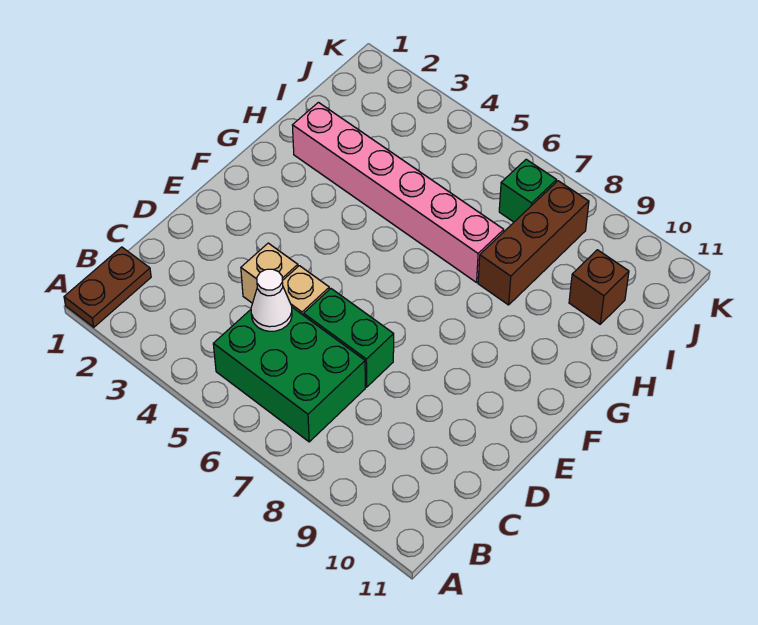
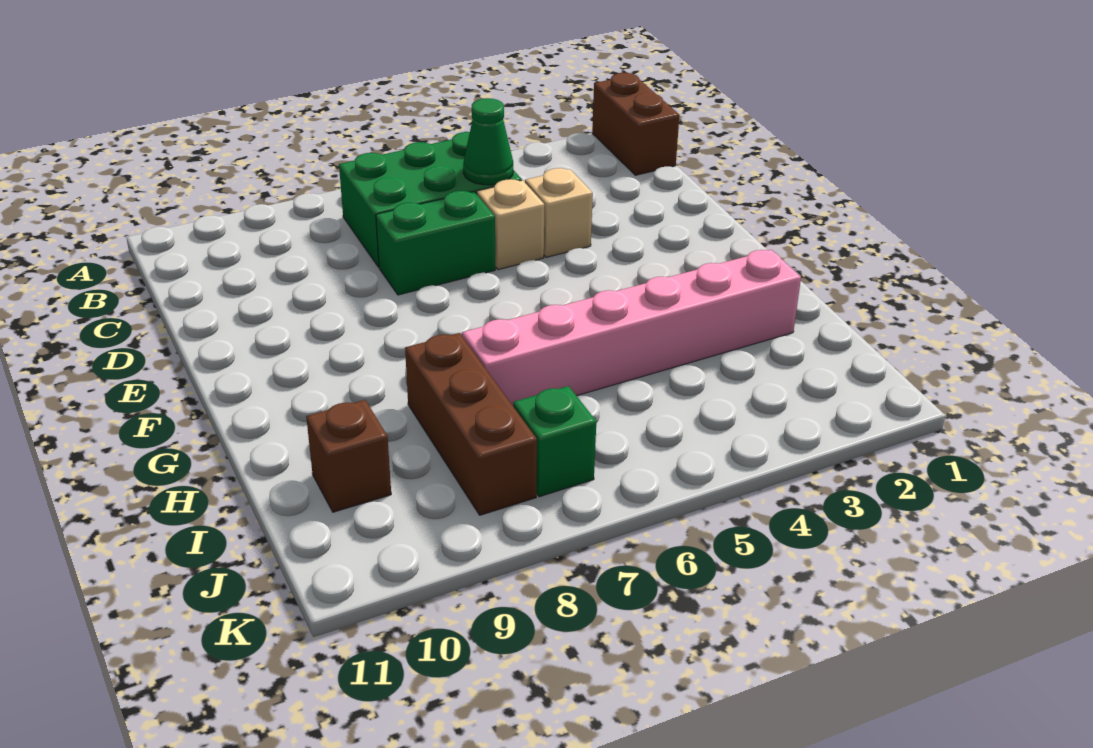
brown 1x2 plate [64,247,151,327] -> brown 1x2 brick [592,73,680,175]
white 1x1 cone [251,269,292,331] -> green 1x1 cone [463,98,513,185]

